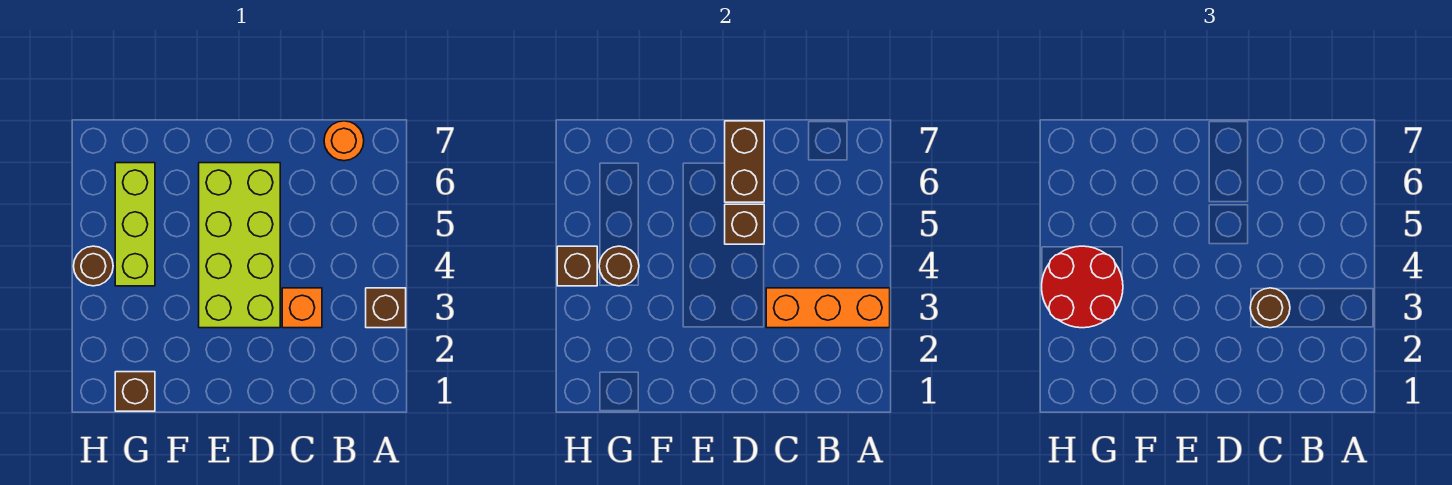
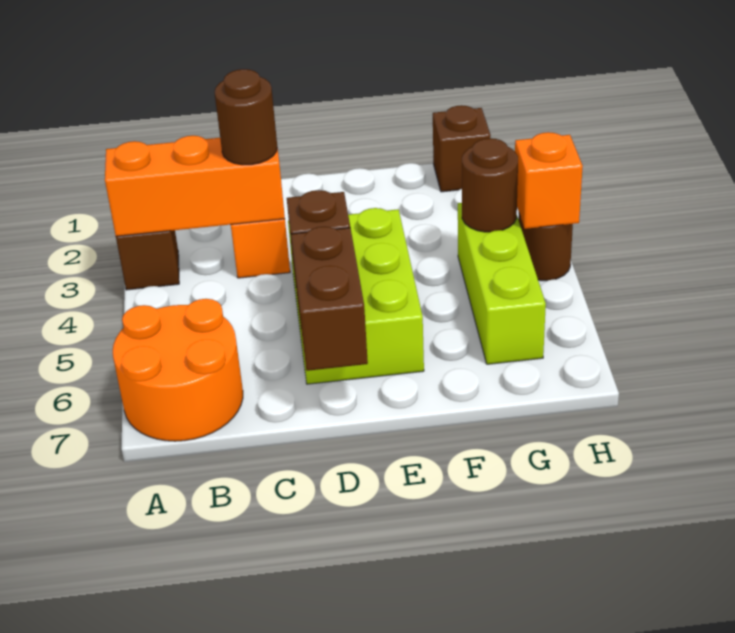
orange 1x1 round brick [324,121,364,161] -> orange 2x2 round brick [113,299,243,441]
lime 2x4 brick [199,163,280,328] -> lime 2x3 brick [288,208,424,384]
red 2x2 round brick [1042,246,1123,328] -> none
brown 1x1 brick [557,246,597,286] -> orange 1x1 brick [515,132,583,229]

